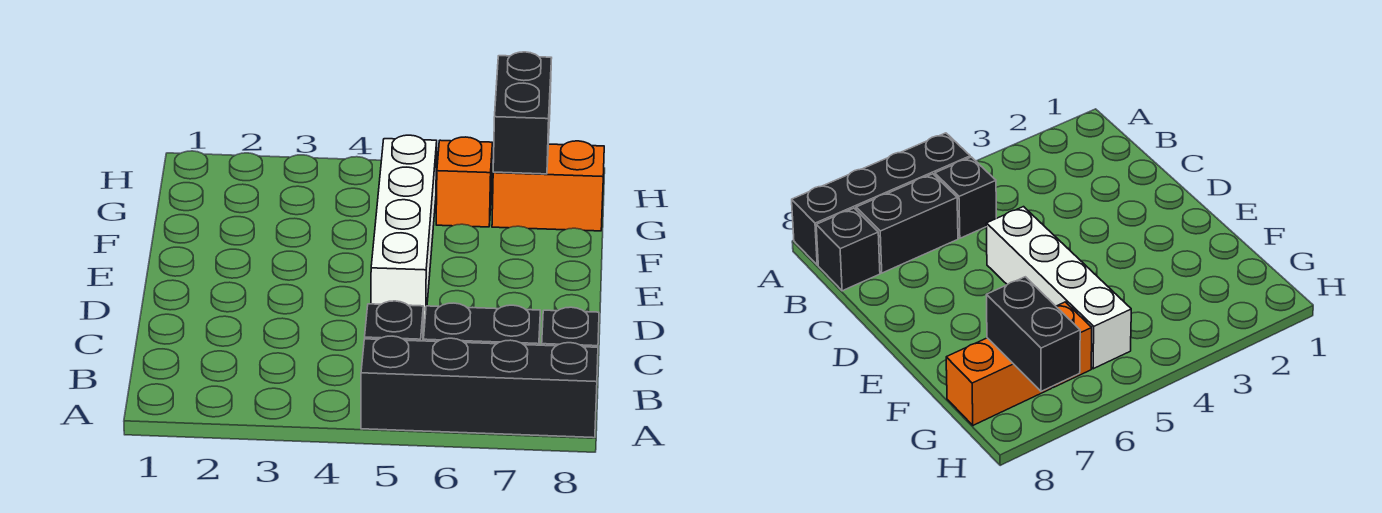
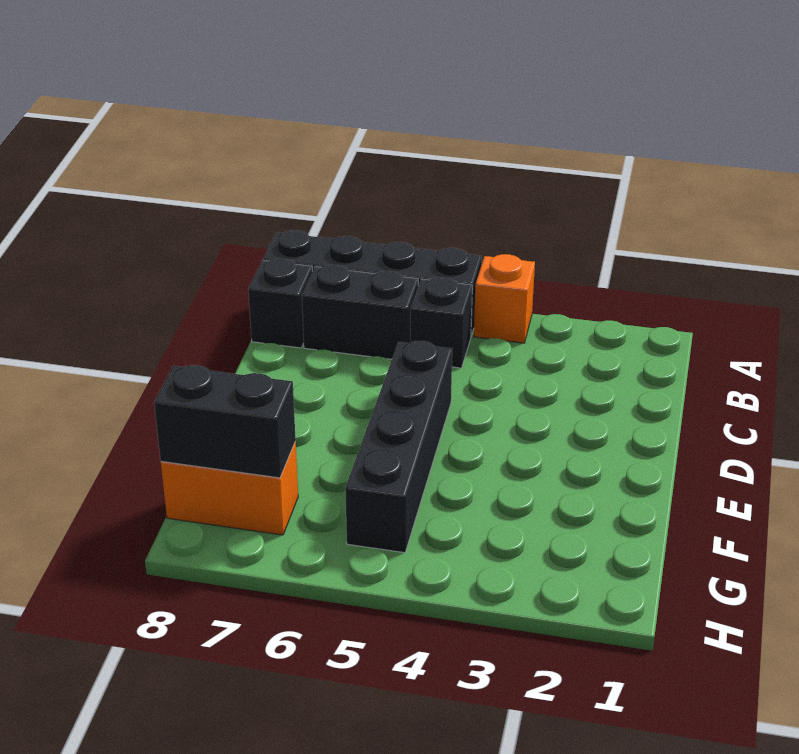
white 1x4 brick [371,135,437,325] -> black 1x4 brick [345,341,452,553]
orange 1x1 brick [436,137,492,227] -> orange 1x1 brick moved to [474,254,535,343]
black 1x2 brick [493,52,552,174] -> black 1x2 brick turned to [154,365,296,478]

